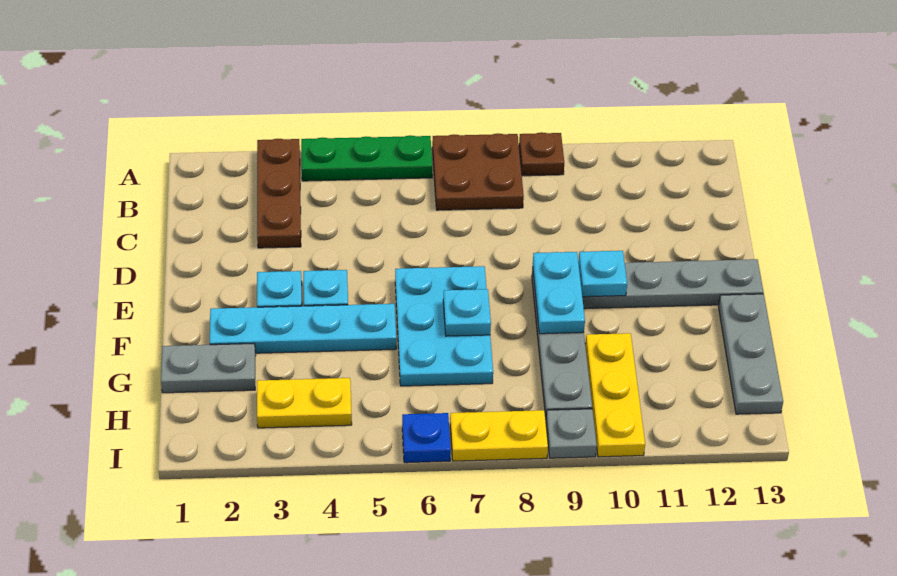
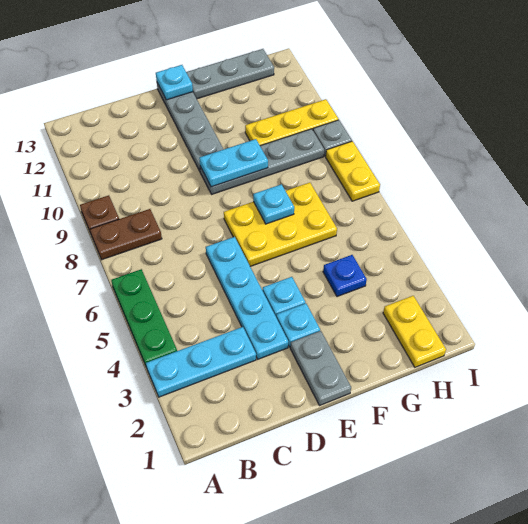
brown 1x3 plate [257,139,301,248] -> cyan 1x3 plate [146,327,256,397]
brown 2x2 plate [432,133,524,210] -> brown 1x2 plate [90,209,162,260]
cyan 2x3 plate [395,266,493,386] -> yellow 2x3 plate [224,183,337,266]
cyan 1x1 plate [578,251,627,297] -> cyan 1x1 plate moved to [156,65,193,100]
cyan 1x4 plate [210,304,396,353] -> cyan 1x4 plate moved to [206,237,288,359]
grey 1x2 plate [161,344,256,393] -> grey 1x2 plate moved to [290,331,351,405]
yellow 1x2 plate [257,378,352,428] -> yellow 1x2 plate moved to [383,296,446,367]
blue 1x1 plate [402,413,451,463] -> blue 1x1 plate moved to [323,255,367,297]

